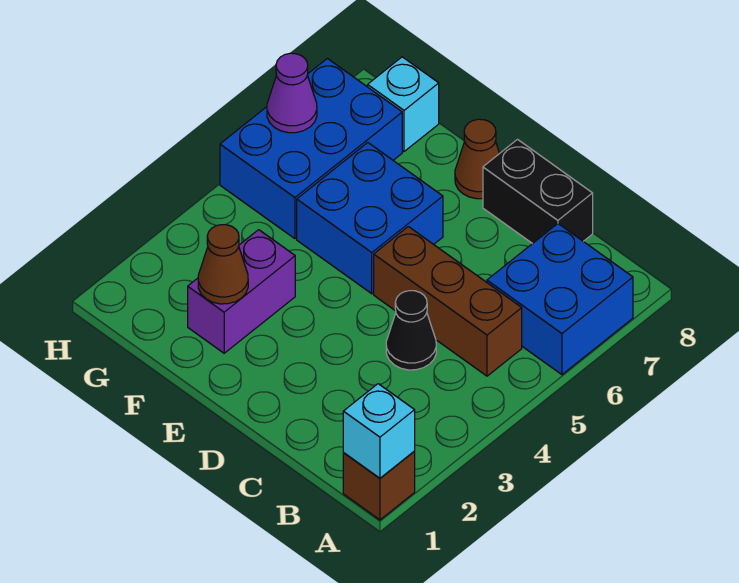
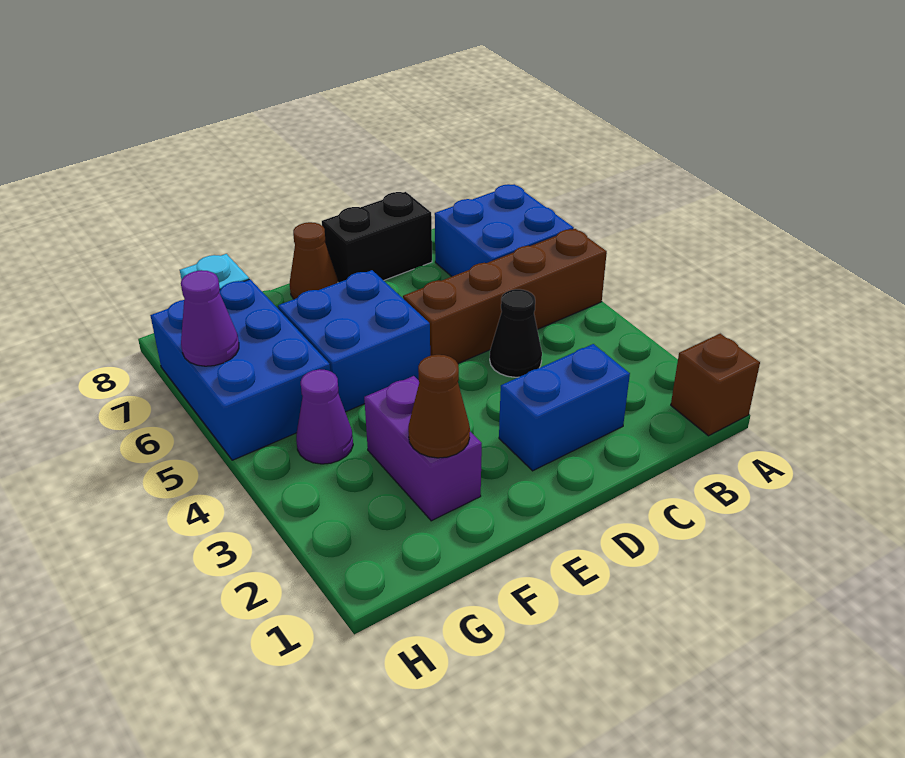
cyan 1x1 brick [343,384,415,478] -> none
brown 1x3 brick [374,227,522,376] -> brown 1x4 brick [403,229,607,363]
none -> blue 1x2 brick [499,344,630,471]
none -> purple 1x1 cone [296,369,353,464]

